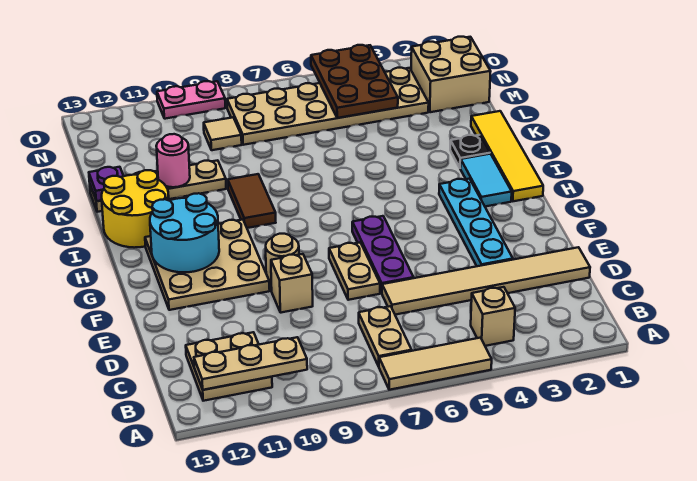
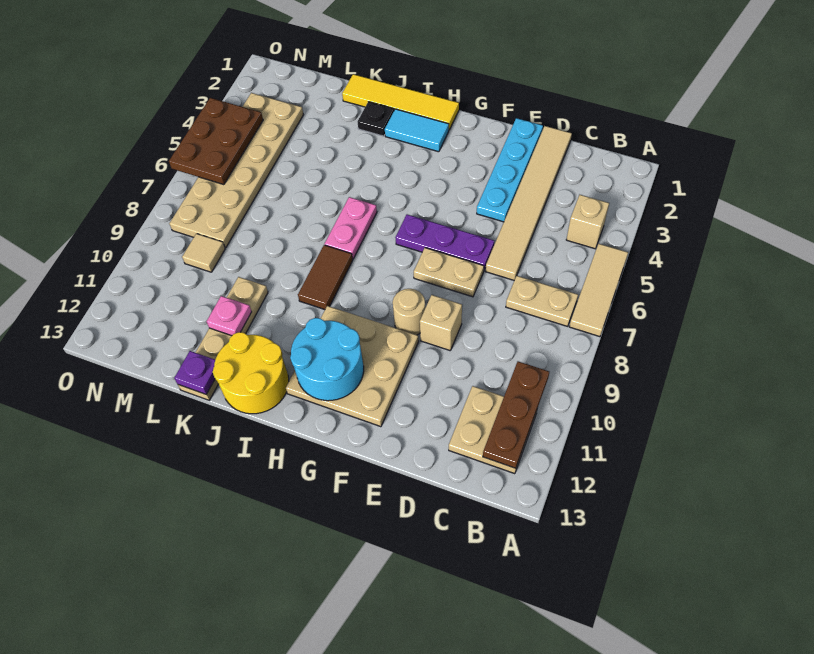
tan 1x3 plate [194,337,307,390] -> brown 1x3 plate [483,361,549,468]
cyan 1x4 plate [439,179,513,266] -> cyan 1x4 plate turned to [477,118,543,222]
brown 1x2 tile [228,174,276,228] -> brown 1x2 tile turned to [298,245,353,310]
pink 1x1 round brick [156,134,190,187] -> pink 1x1 plate [207,296,252,336]
tan 2x2 brick [411,37,491,112] -> none
brown 2x3 plate [311,45,398,118] -> brown 2x3 plate turned to [169,98,263,185]
pink 1x2 plate [157,81,225,119] -> pink 1x2 plate moved to [325,197,377,259]

